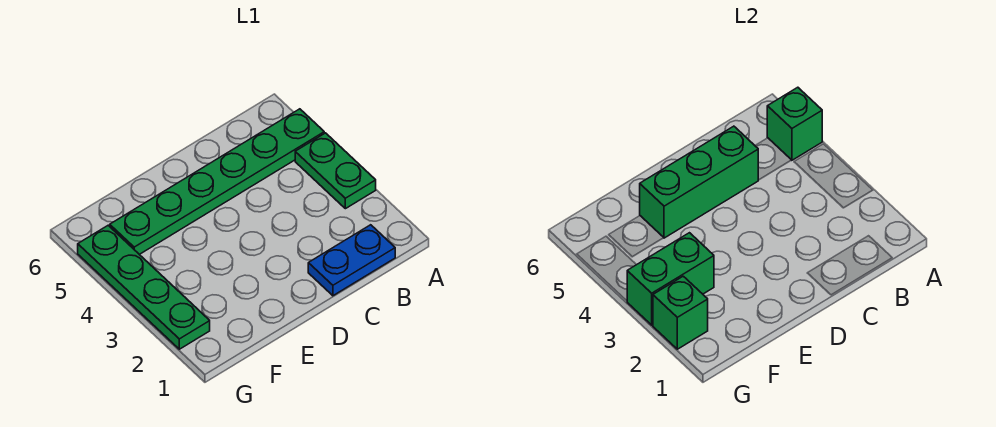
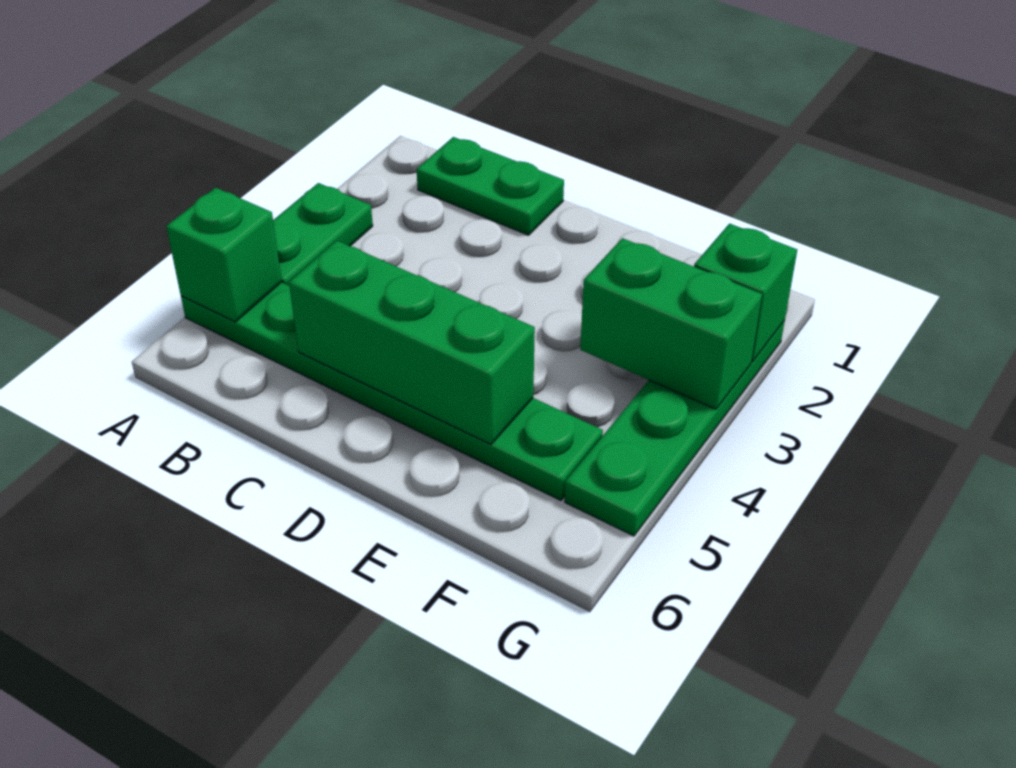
blue 1x2 plate [308,225,395,296] -> green 1x2 plate [417,137,564,235]

